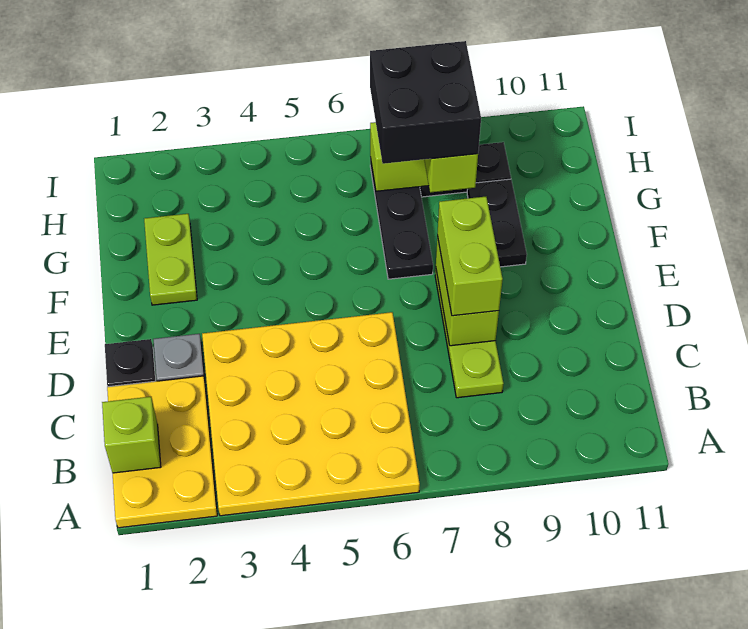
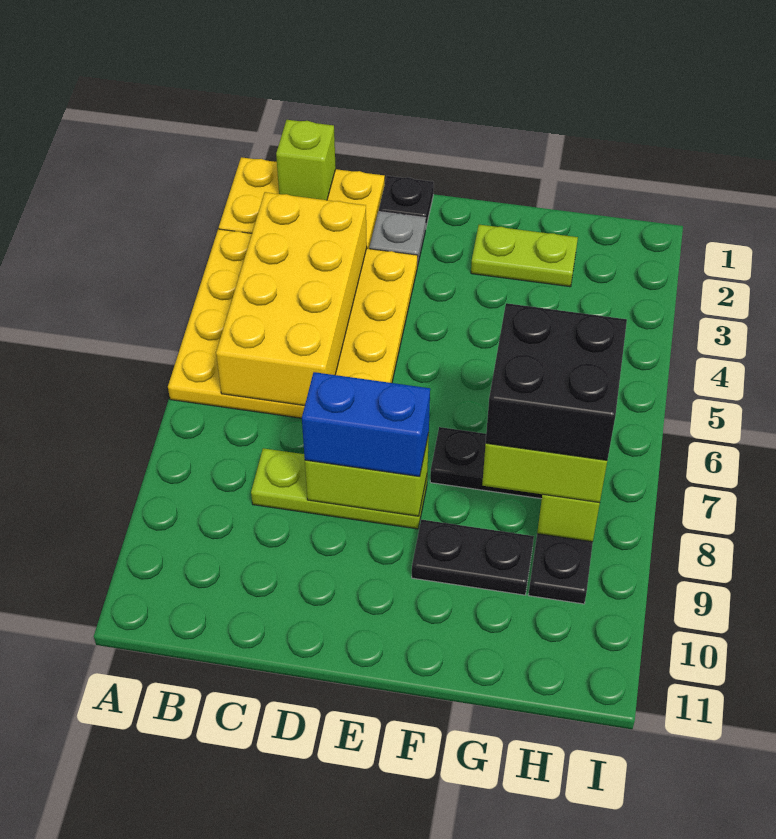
none -> yellow 2x4 brick [216,192,367,405]
lime 1x2 brick [437,197,503,316] -> blue 1x2 brick [302,372,430,477]

